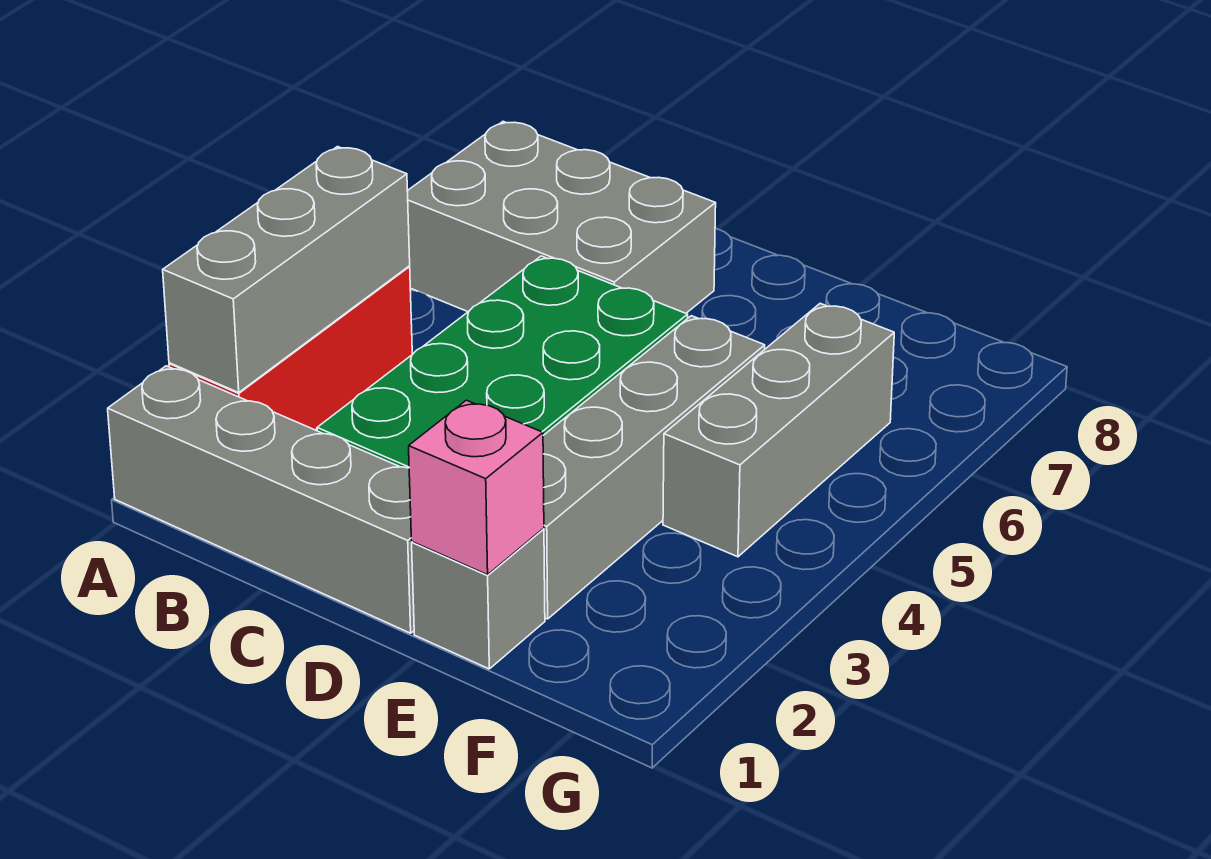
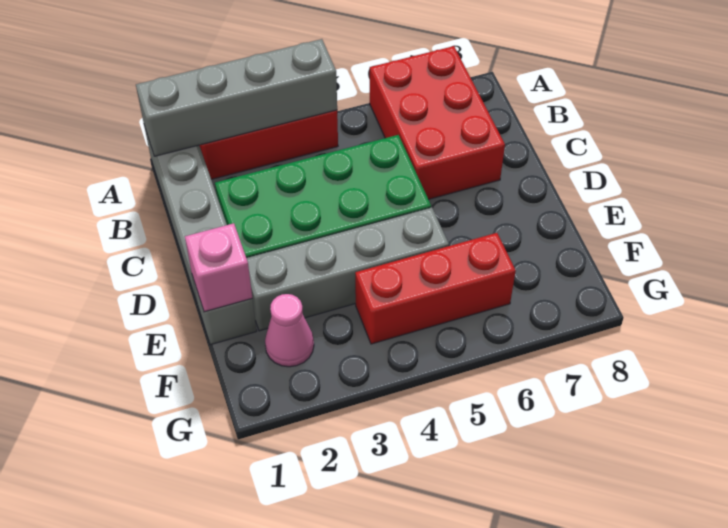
grey 1x3 brick [163,147,410,392] -> grey 1x4 brick [136,39,337,156]
grey 2x3 brick [407,122,716,313] -> red 2x3 brick [370,46,505,199]
none -> pink 1x1 cone [265,294,314,367]
grey 1x3 brick [663,304,894,557] -> red 1x3 brick [355,233,516,344]

